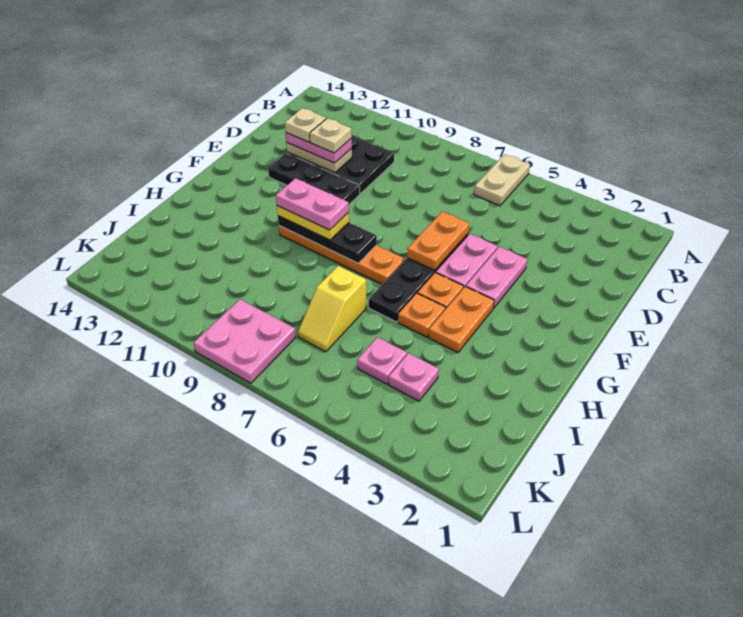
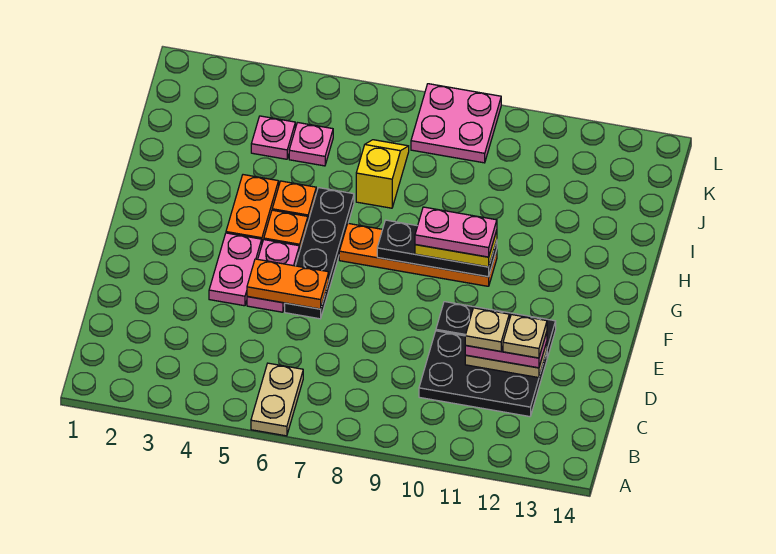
orange 1x2 plate [407,212,469,270] -> orange 1x2 plate turned to [247,259,329,309]

